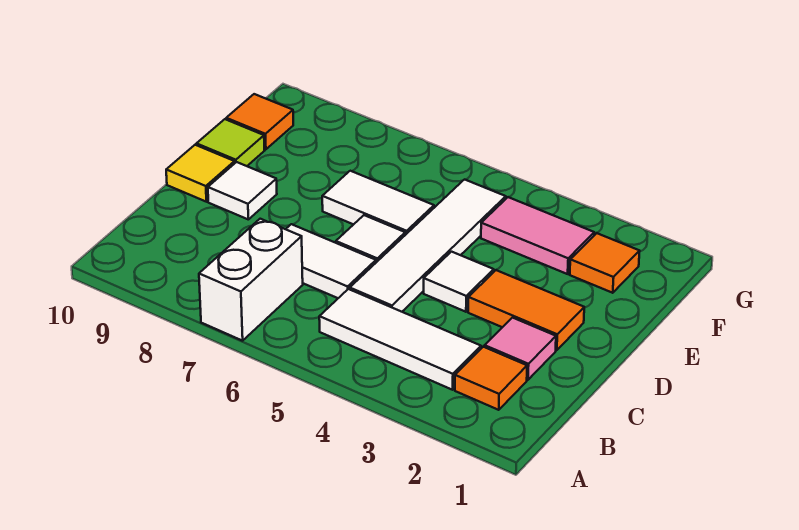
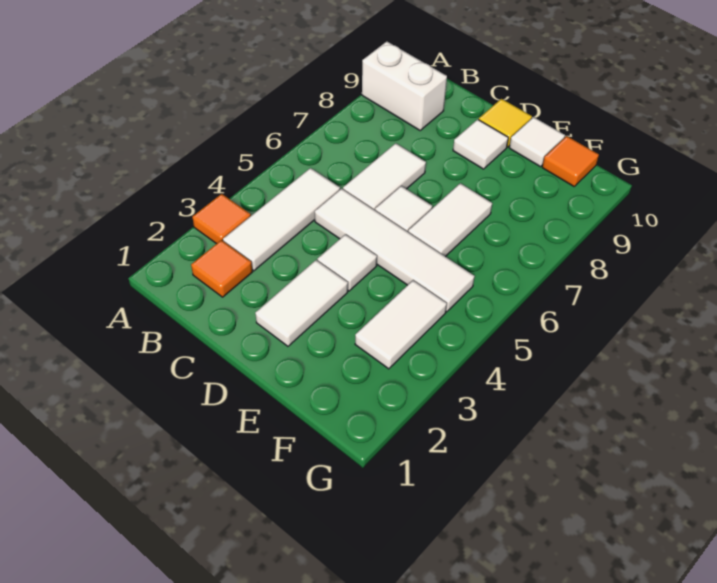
white 1x2 brick [199,219,303,341] -> white 1x2 brick moved to [362,42,447,130]
pink 1x1 tile [485,318,556,380] -> none
orange 1x2 tile [468,270,584,350] -> white 1x2 tile [255,260,348,346]
lime 1x1 tile [196,119,265,166] -> white 1x1 tile [509,117,565,167]
orange 1x1 tile [570,233,640,293] -> orange 1x1 tile moved to [192,194,251,244]
pink 1x2 tile [481,197,594,274] -> white 1x2 tile [355,280,447,369]

